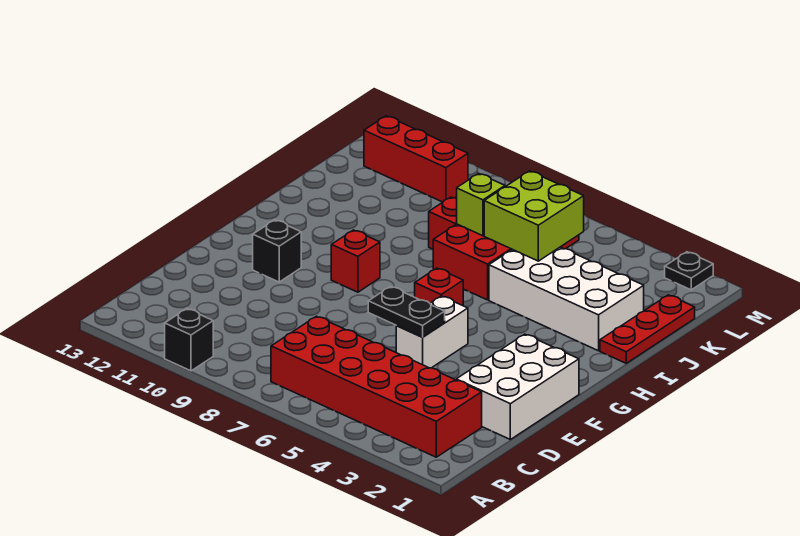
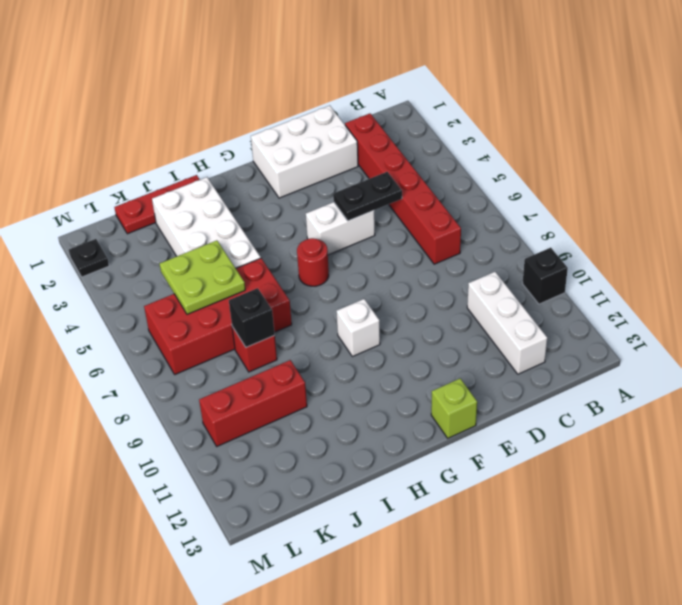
red 2x6 brick [271,316,482,457] -> red 1x6 brick [345,114,461,264]
none -> white 1x3 brick [467,272,547,374]
black 1x2 plate [368,287,445,337] -> black 1x2 plate turned to [333,172,402,221]
black 1x1 brick [253,220,301,282] -> black 1x1 brick moved to [229,288,275,347]
red 1x1 brick [415,268,463,306] -> red 1x1 round brick [297,238,329,286]
red 1x1 brick [331,230,380,292] -> white 1x1 brick [337,299,380,357]
lime 2x2 brick [484,171,584,261] -> lime 2x2 plate [160,240,245,314]
lime 1x1 brick [457,174,505,236] -> lime 1x1 brick moved to [431,379,477,438]
red 1x3 brick [364,116,468,202] -> red 1x3 brick turned to [199,360,307,446]

